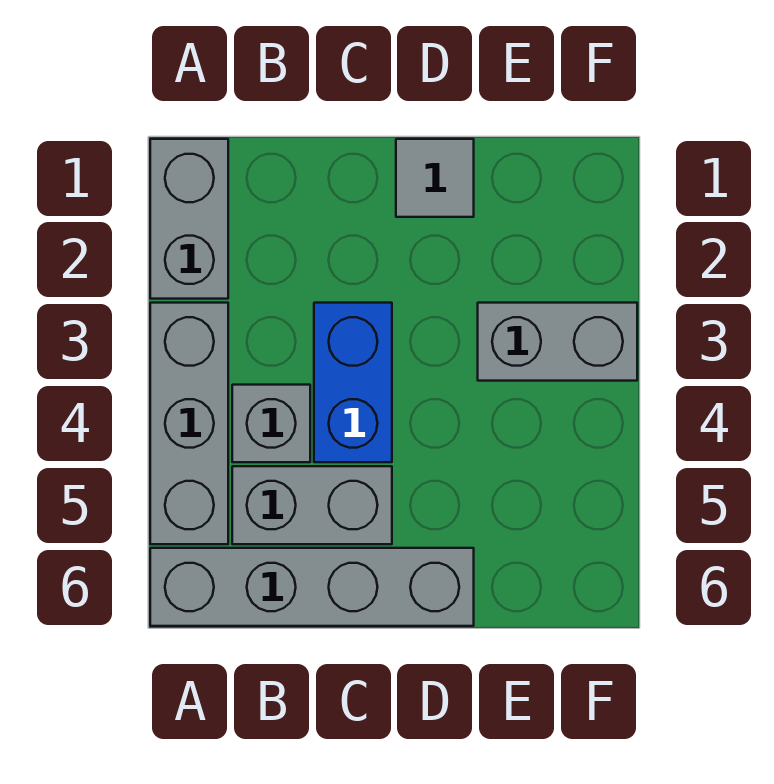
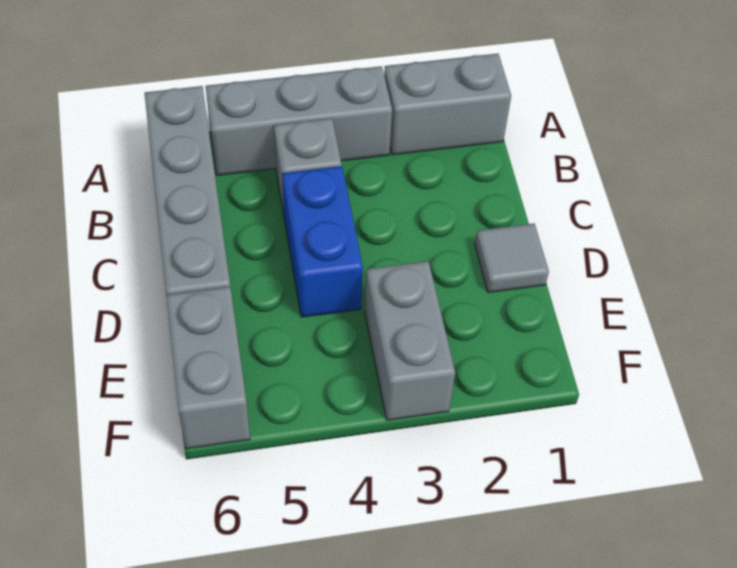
grey 1x2 brick [232,466,392,544] -> grey 1x2 brick moved to [166,287,250,449]
blue 1x2 brick [314,303,392,462] -> blue 1x2 brick turned to [282,166,363,317]

